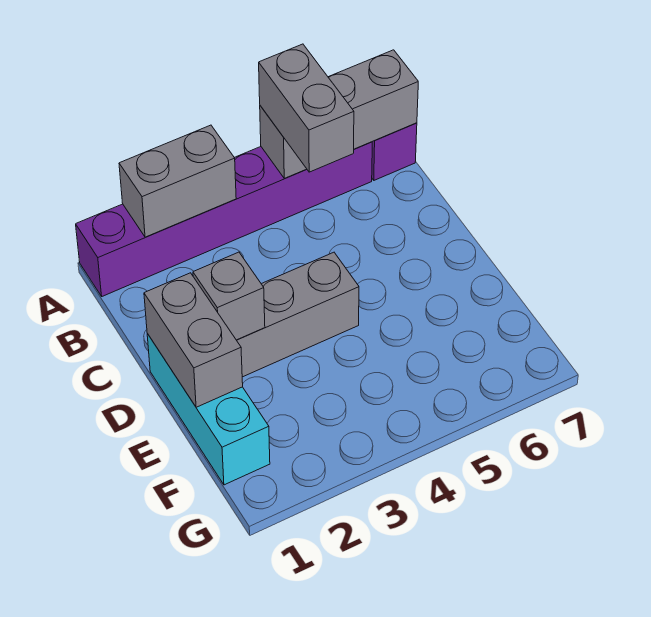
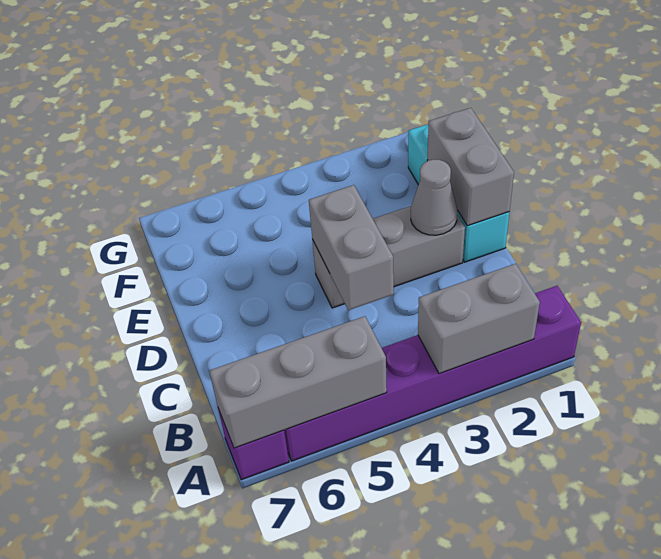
grey 1x2 brick [259,44,354,172] -> grey 1x2 brick moved to [309,185,394,310]
grey 1x1 brick [193,252,265,340] -> grey 1x1 cone [411,159,458,235]

